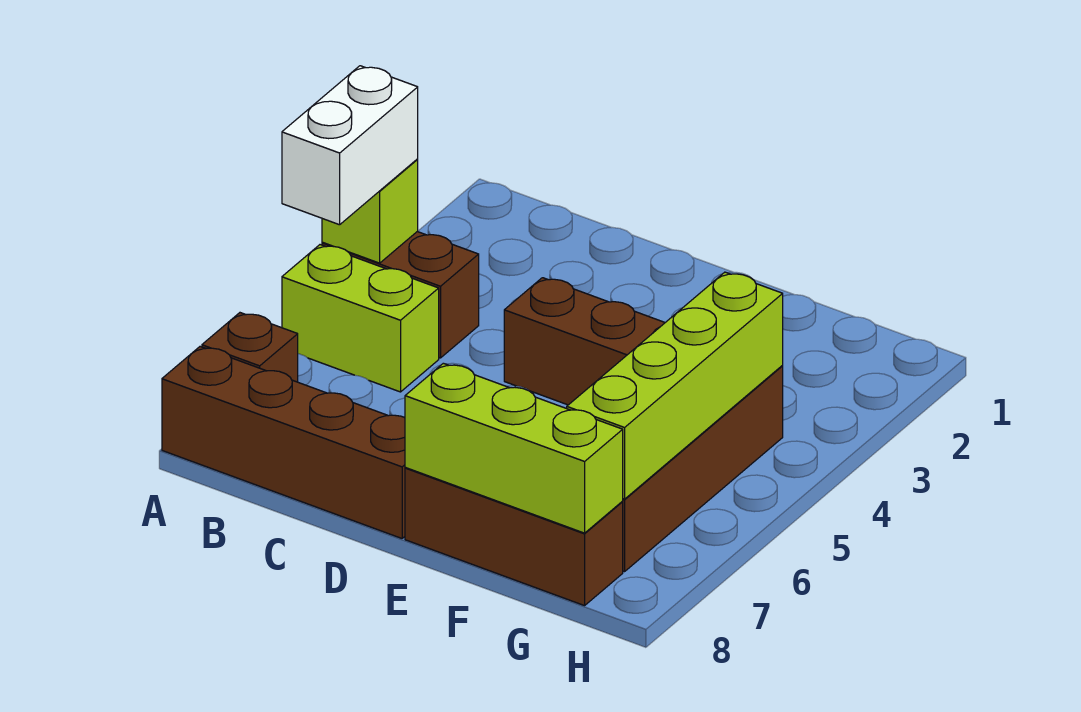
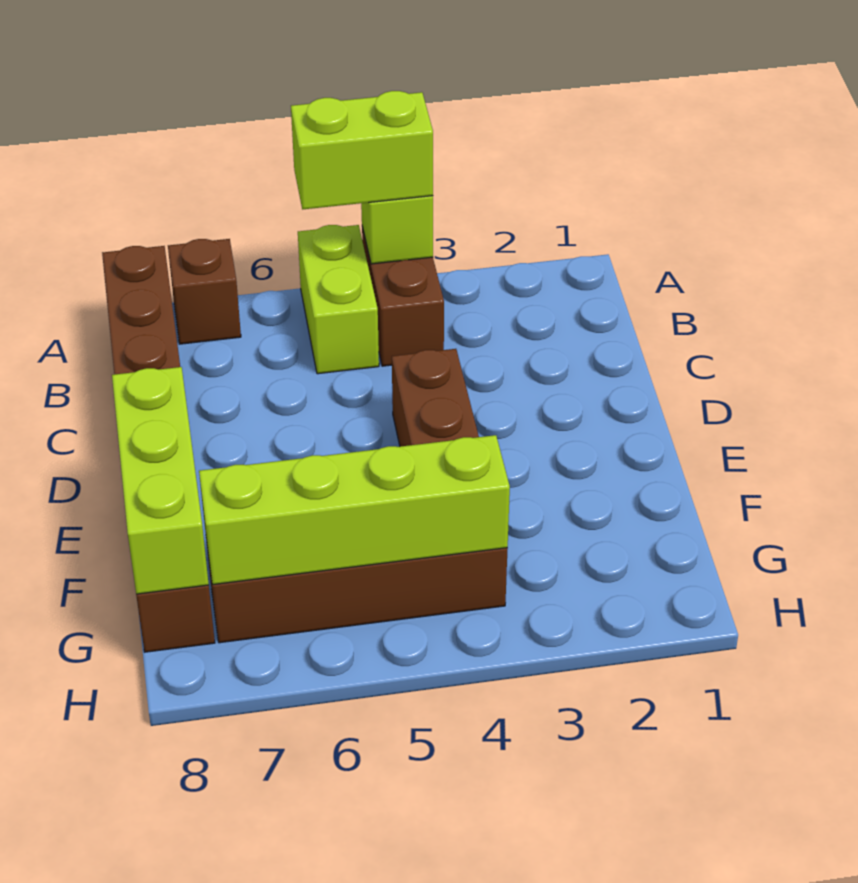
white 1x2 brick [282,66,418,225] -> lime 1x2 brick [291,91,433,209]

